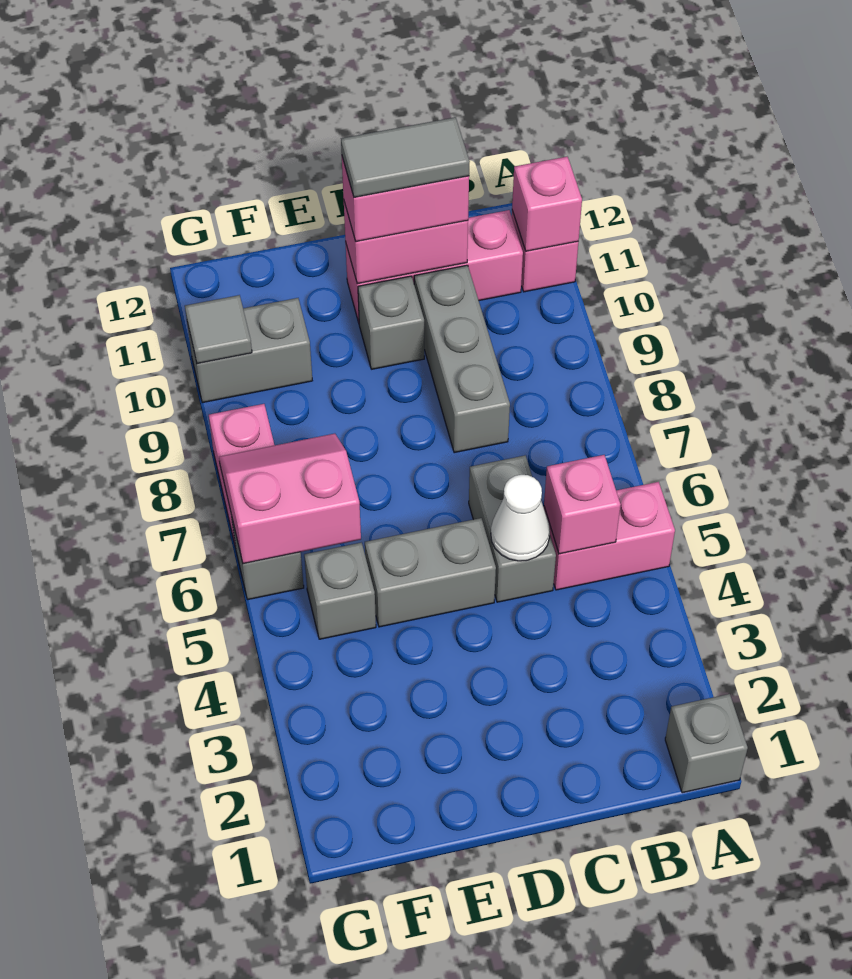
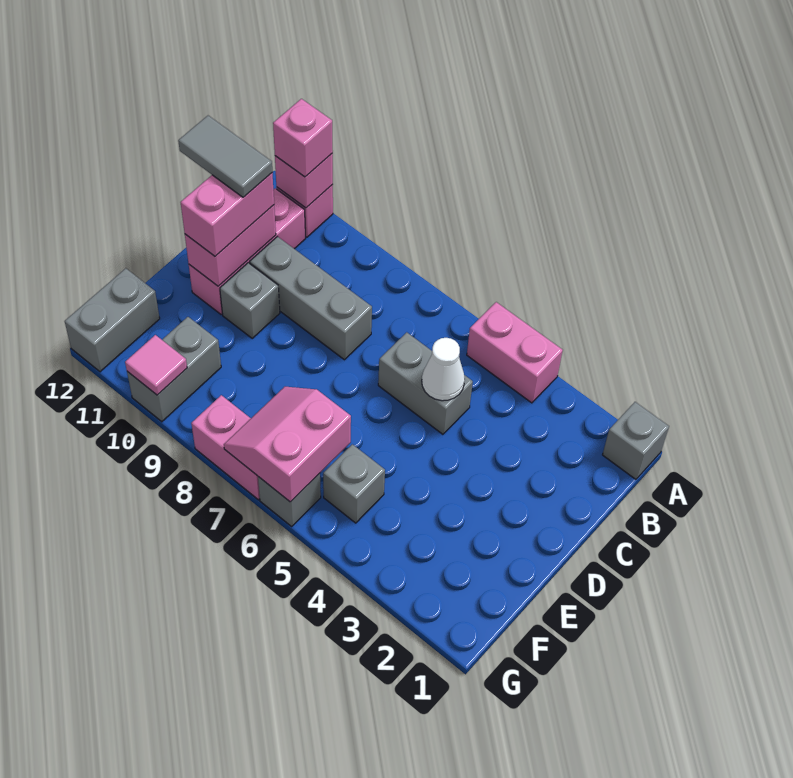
pink 1x2 brick [544,482,675,590] -> pink 1x2 brick turned to [467,302,563,403]
pink 1x1 brick [544,455,621,554] -> pink 1x1 brick moved to [273,99,333,177]
grey 1x2 tile [341,117,470,197] -> grey 1x2 tile turned to [178,116,272,197]
grey 1x2 brick [365,518,496,627] -> grey 1x2 brick moved to [65,268,160,372]
grey 1x1 tile [185,295,252,364] -> pink 1x1 tile [125,335,187,395]

